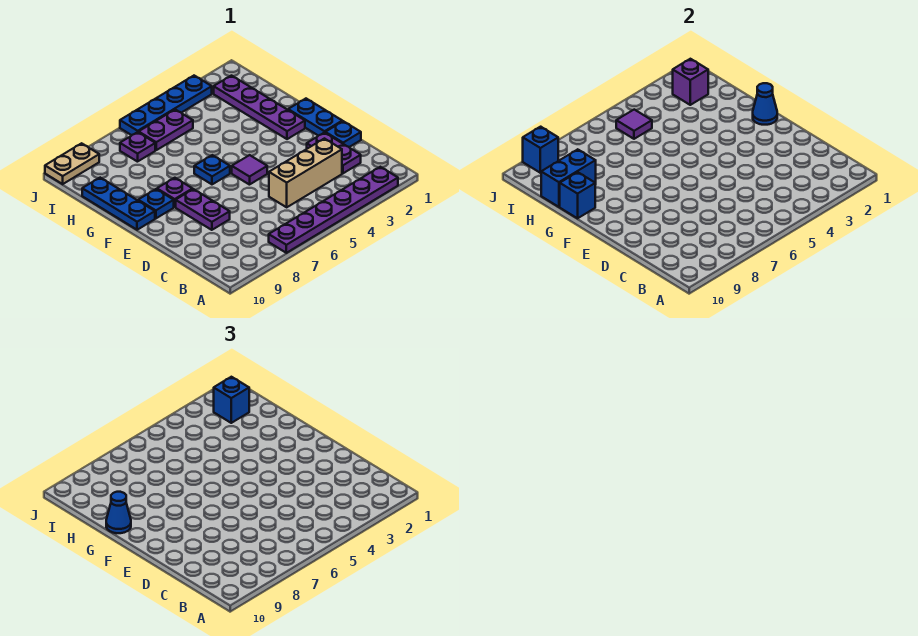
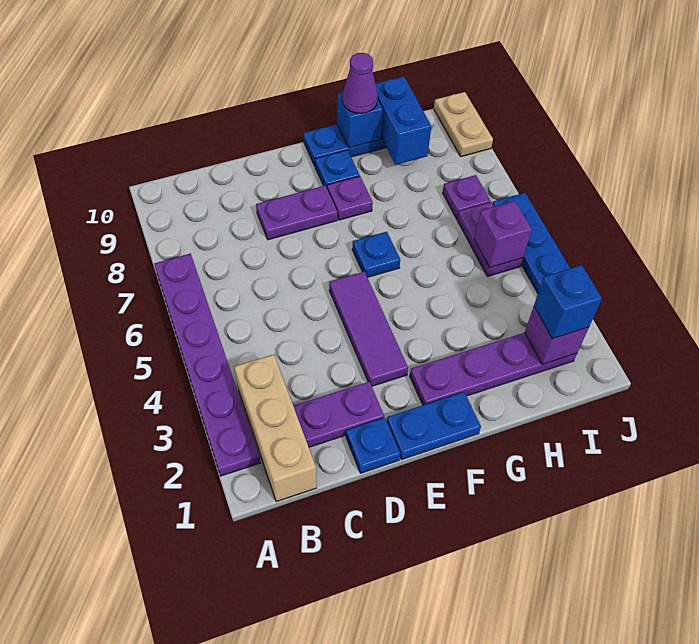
tan 1x3 brick [269,139,342,207] -> tan 1x3 brick moved to [234,355,317,502]
purple 1x1 tile [232,155,267,185] -> purple 1x3 tile [329,272,408,386]
blue 1x1 cone [753,83,777,125] -> none
blue 1x1 cone [106,492,131,533] -> purple 1x1 cone [342,53,378,113]
purple 1x1 tile [616,110,652,139] -> purple 1x1 brick [474,201,532,268]
blue 1x1 brick [523,127,558,173] -> none

